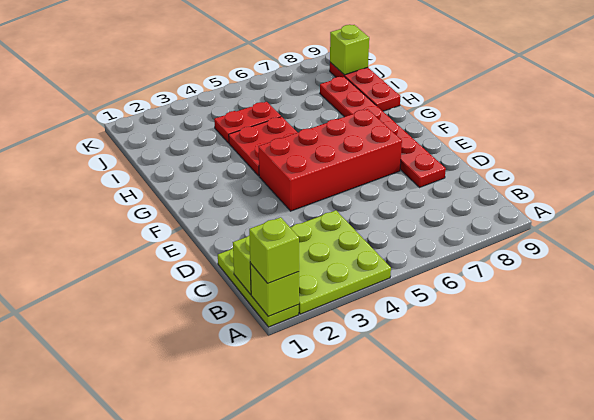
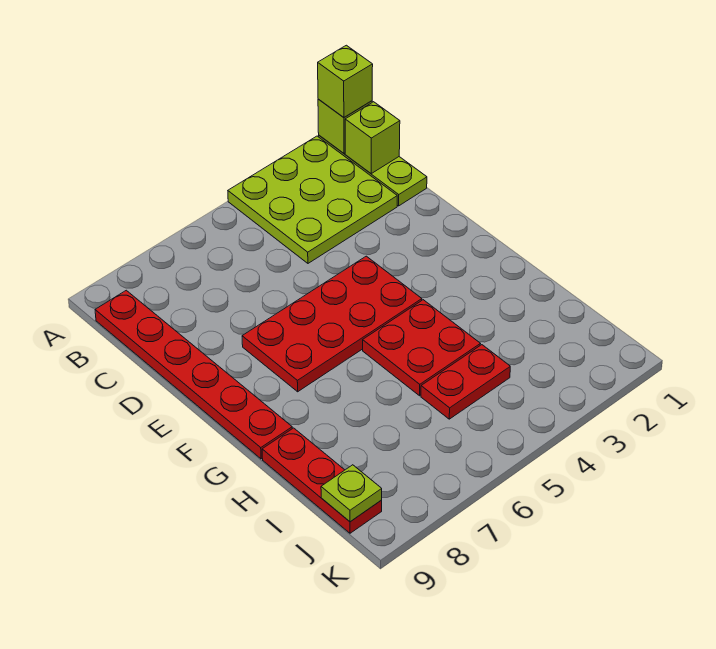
red 1x6 plate [320,76,446,188] -> red 1x6 plate moved to [95,290,292,459]
red 2x4 brick [259,109,402,211] -> red 2x4 plate [242,256,422,392]
lime 1x1 brick [330,25,369,75] -> lime 1x1 plate [321,465,382,522]

